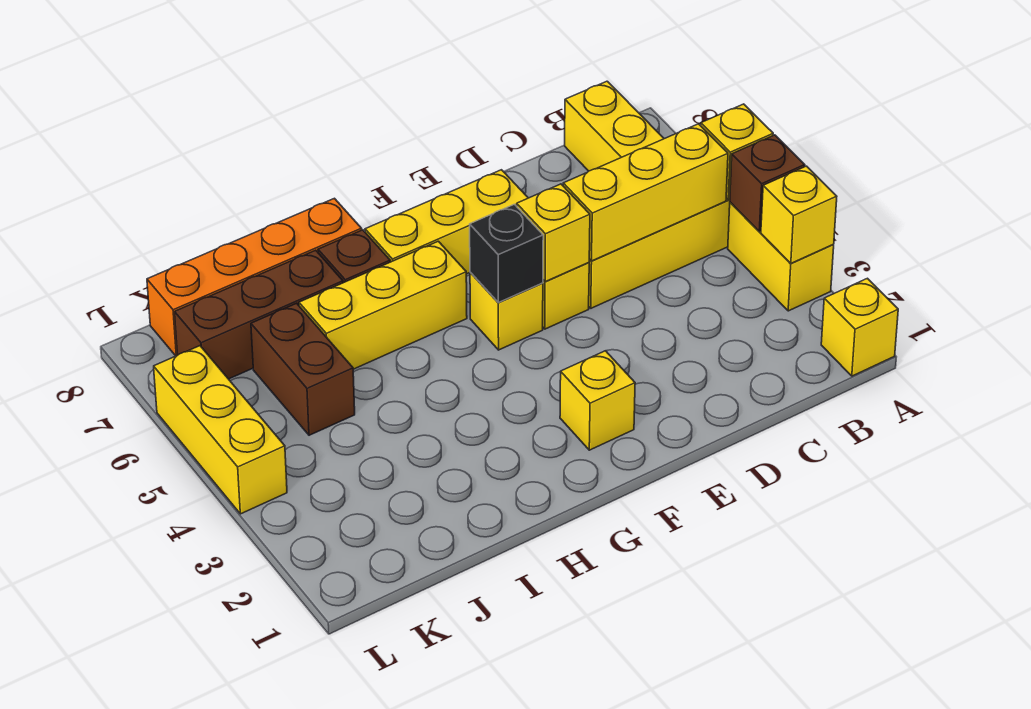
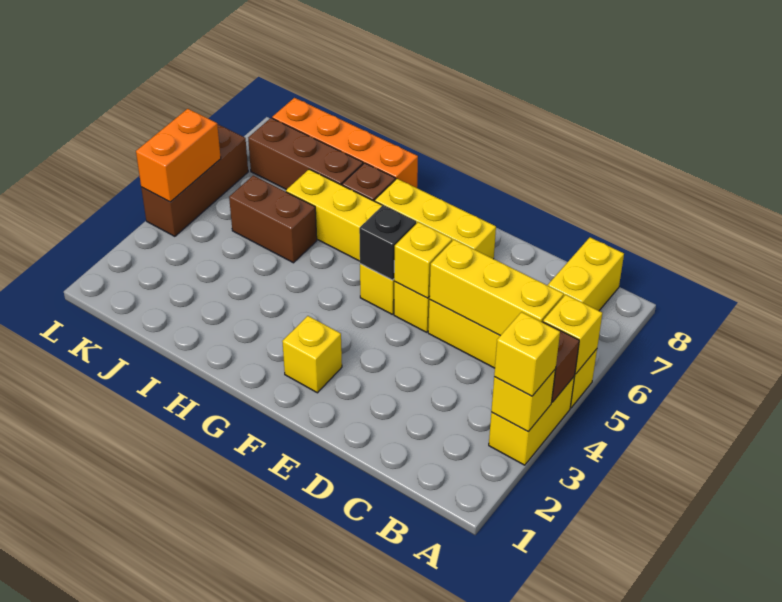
yellow 1x1 brick [821,278,898,376] -> yellow 1x1 brick moved to [494,312,560,396]
brown 1x2 brick [251,303,355,435] -> brown 1x2 brick turned to [229,176,317,263]
yellow 1x3 brick [154,346,287,514] -> brown 1x3 brick [141,124,248,236]
none -> orange 1x2 brick [136,109,221,202]

